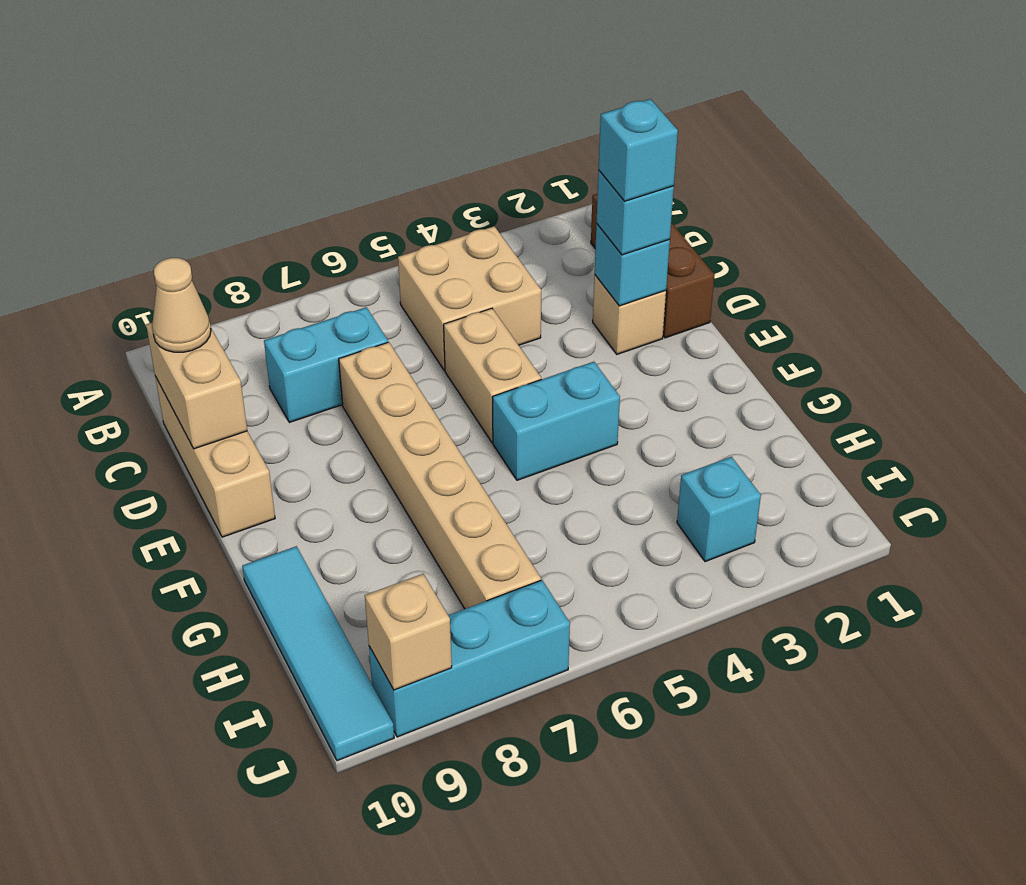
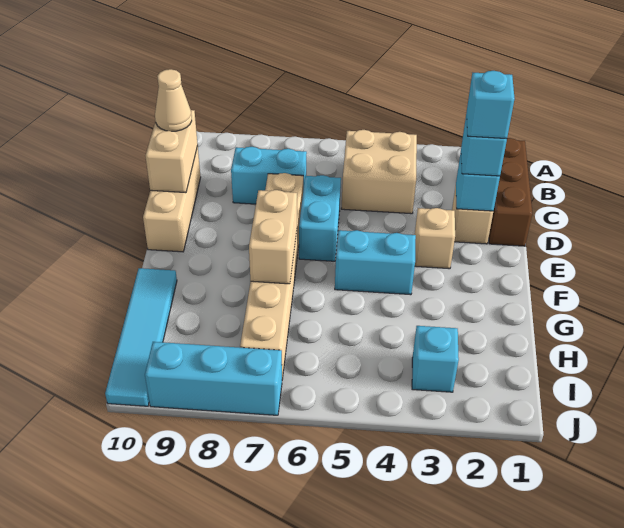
tan 1x2 brick [444,308,541,442] -> tan 1x2 brick moved to [249,190,297,284]
none -> cyan 1x2 brick [299,175,341,261]
tan 1x1 brick [365,574,452,690] -> tan 1x1 brick moved to [415,208,455,269]

